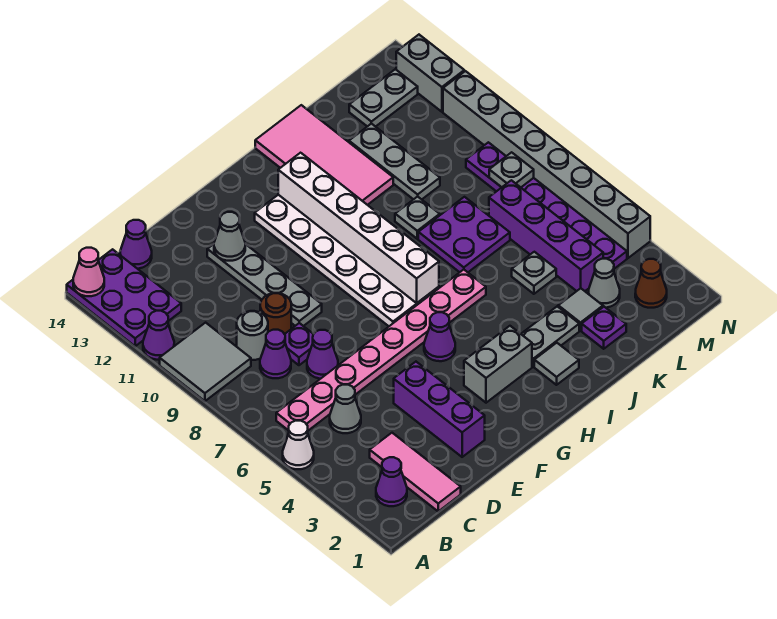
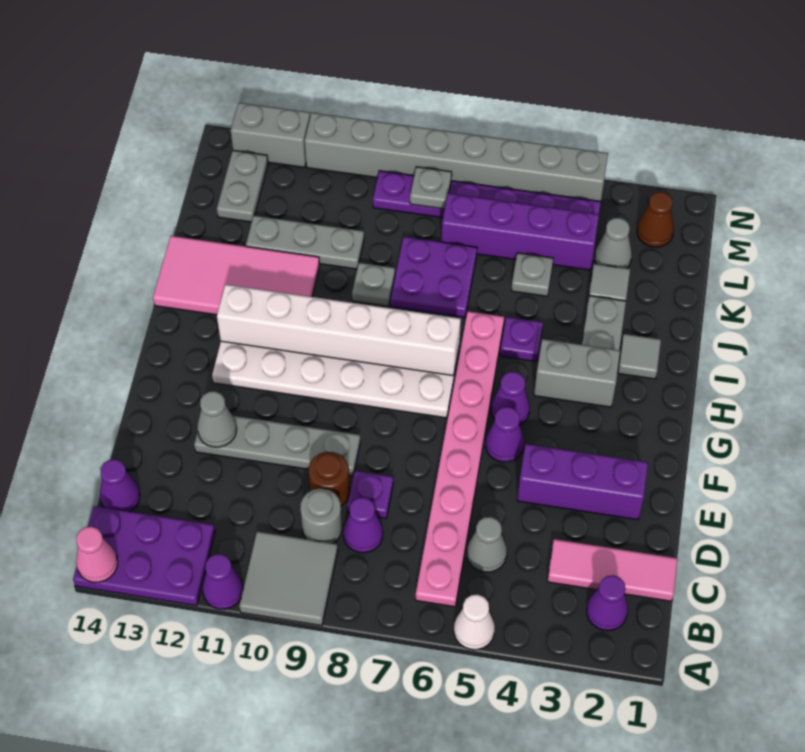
purple 1x1 cone [307,330,338,379] -> purple 1x1 cone moved to [486,407,524,462]
grey 1x2 brick [464,326,532,403] -> grey 1x2 brick turned to [534,339,620,407]
purple 1x1 plate [582,307,626,349] -> purple 1x1 plate moved to [500,317,543,362]

